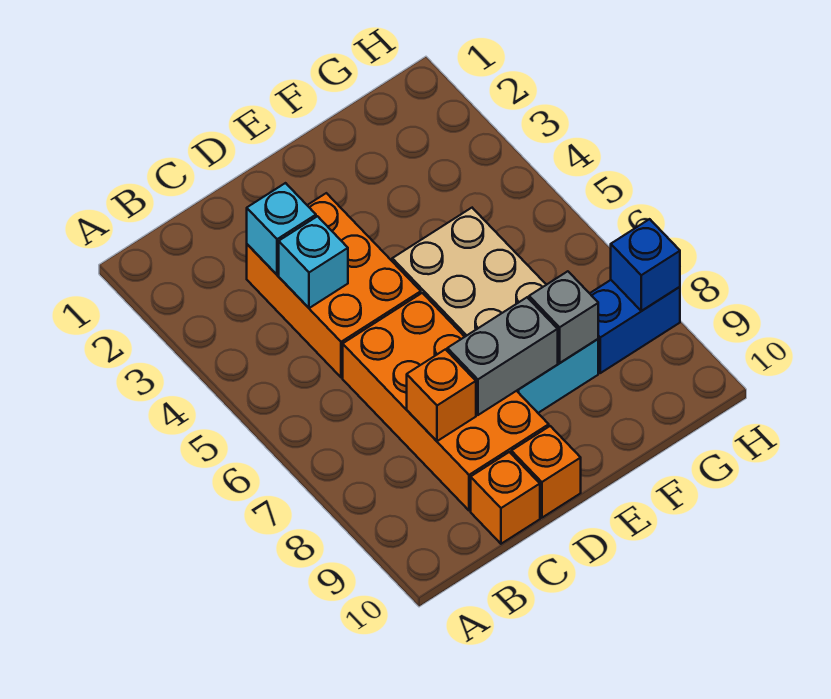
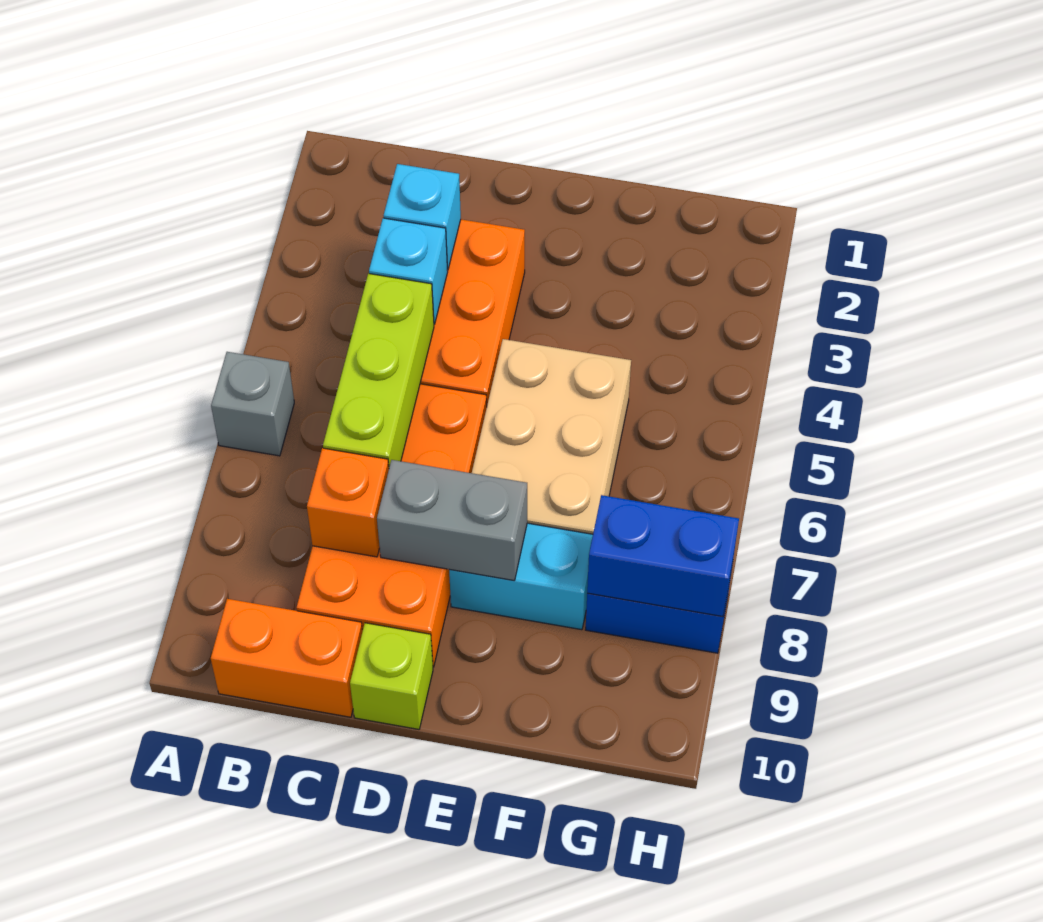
none -> lime 1x3 brick [323,273,434,467]
orange 1x1 brick [471,452,540,544] -> orange 1x2 brick [211,599,362,717]
orange 1x1 brick [511,426,581,518] -> lime 1x1 brick [350,623,433,729]
grey 1x1 brick [529,271,598,363] -> grey 1x1 brick moved to [211,352,294,456]
blue 1x1 brick [611,219,680,311] -> blue 1x2 brick [587,495,739,617]

